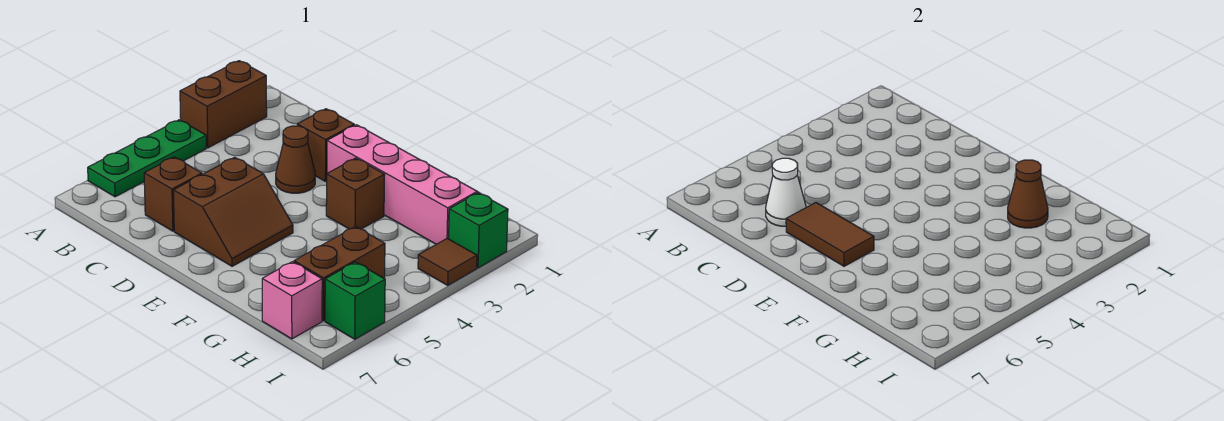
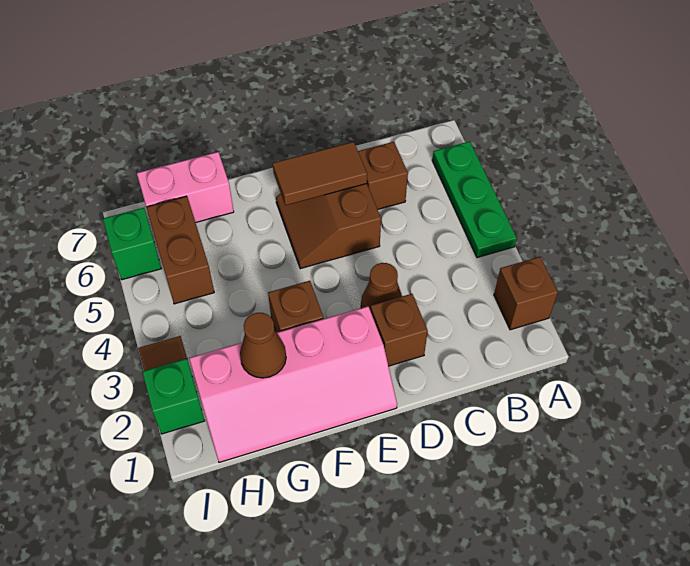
brown 1x2 brick [180,61,267,148] -> brown 1x1 brick [494,257,558,330]
white 1x1 cone [766,158,806,226] -> none
pink 1x1 brick [262,262,322,339] -> pink 1x2 brick [137,152,234,223]

